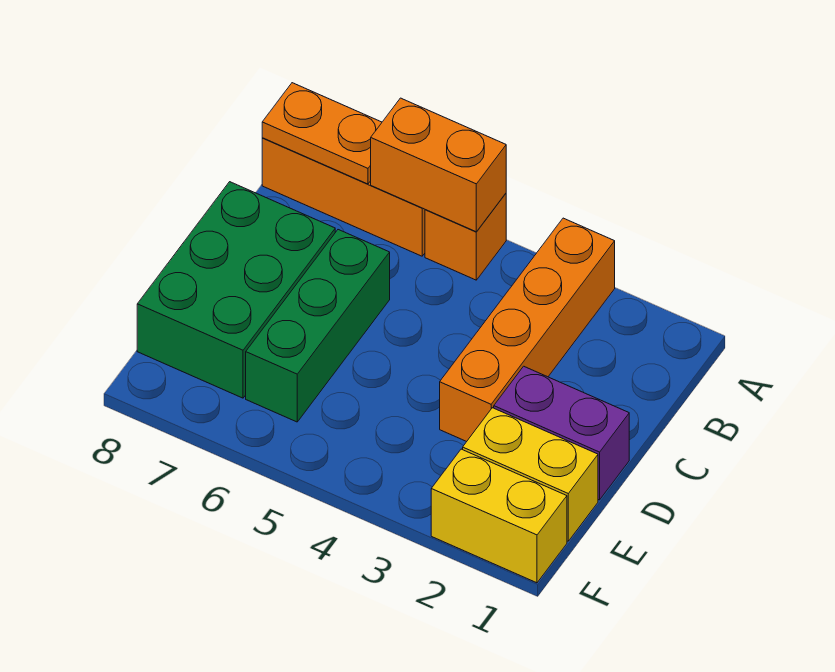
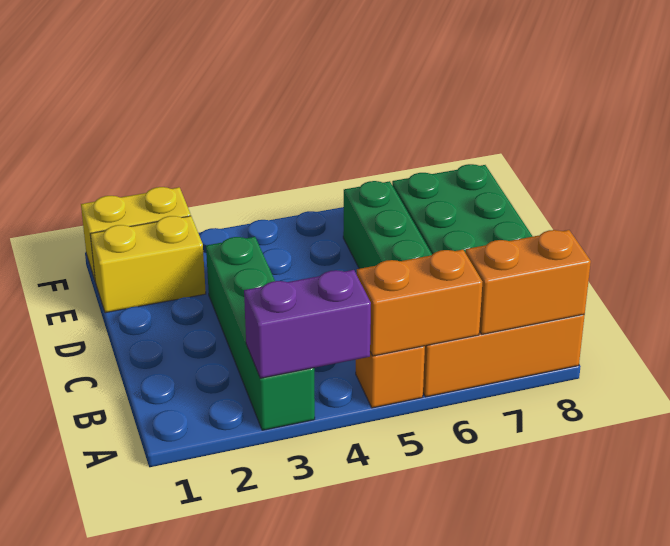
orange 1x4 brick [440,218,615,442] -> green 1x4 brick [206,237,315,430]
orange 1x2 plate [262,83,382,184] -> orange 1x2 brick [466,230,591,334]
purple 1x2 brick [494,366,629,500] -> purple 1x2 brick moved to [244,270,371,378]

